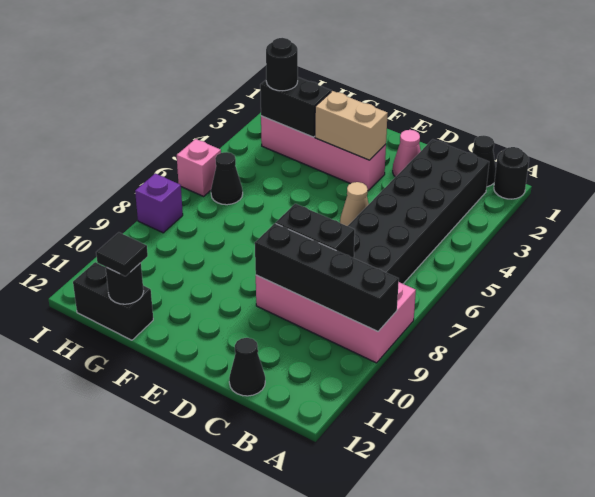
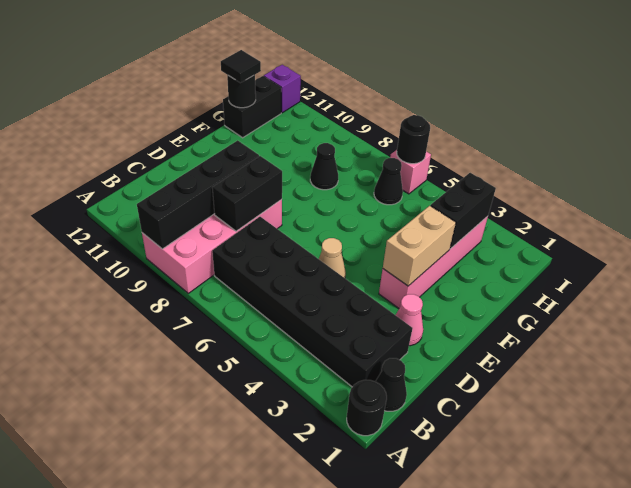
black 1x1 cone [229,338,265,396] -> black 1x1 cone moved to [310,143,338,190]
black 1x1 round brick [266,38,298,91] -> black 1x1 round brick moved to [397,115,430,164]
purple 1x1 brick [135,174,183,233] -> purple 1x1 brick moved to [264,65,301,113]

